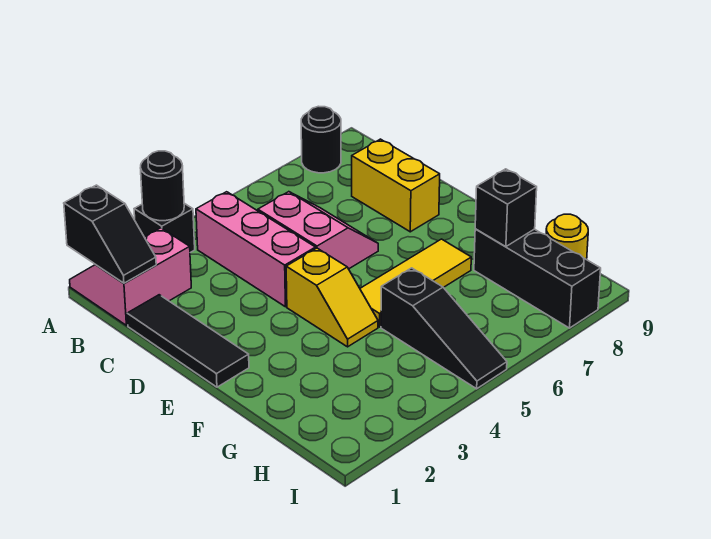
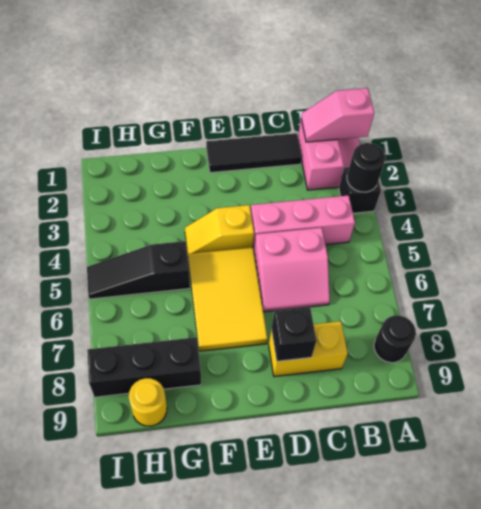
black 1x2 slope [64,185,156,283] -> pink 1x2 slope [301,88,374,142]
yellow 1x3 tile [360,239,471,327] -> yellow 2x3 tile [188,247,268,351]
black 1x1 brick [475,169,537,247] -> black 1x1 brick moved to [271,307,317,361]

